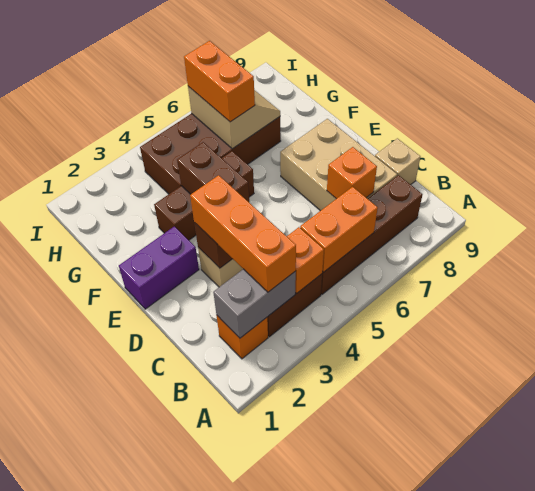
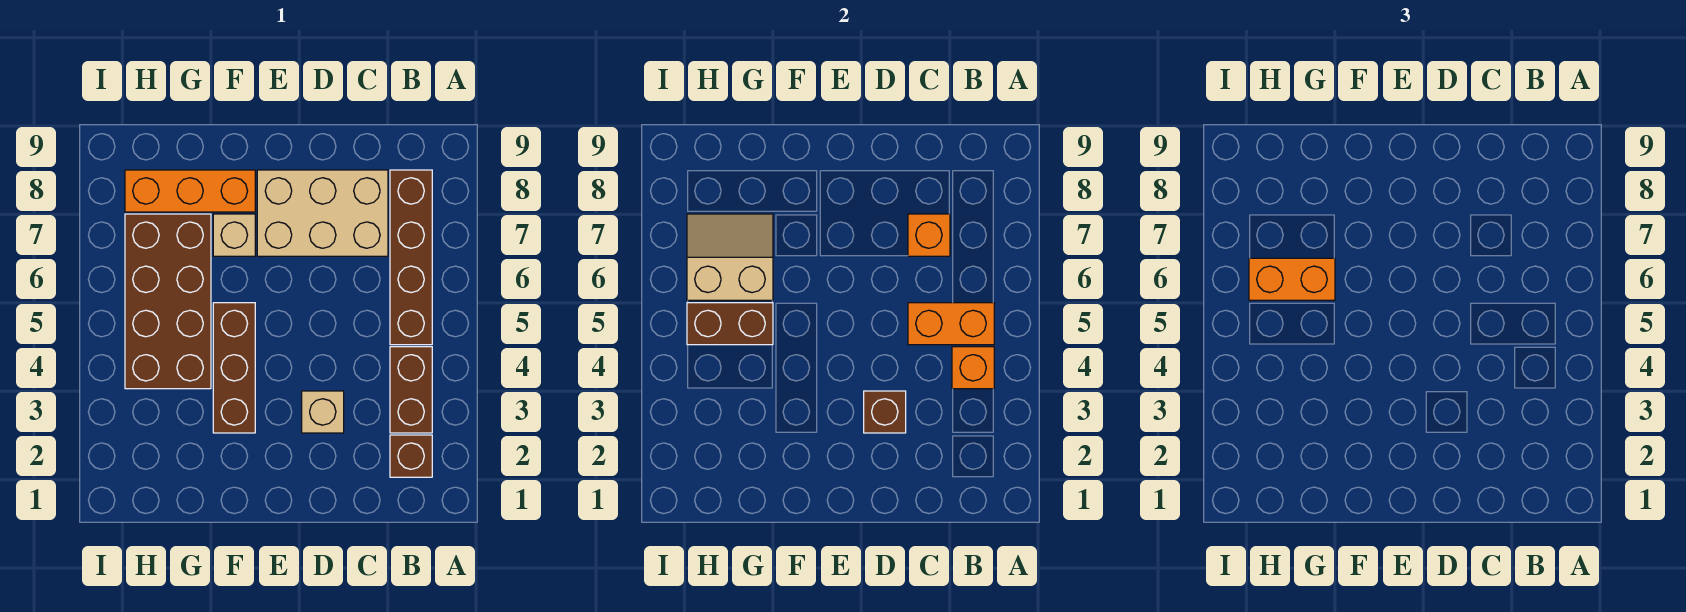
orange 1x1 brick [217,316,268,359] -> brown 1x1 brick [390,435,432,477]
grey 1x2 brick [213,269,296,338] -> none
orange 1x3 brick [190,175,296,292] -> orange 1x3 brick moved to [125,170,255,212]
orange 1x2 brick [300,187,378,272] -> orange 1x2 brick turned to [908,303,994,345]
tan 1x1 brick [375,138,420,185] -> tan 1x1 brick moved to [213,214,255,256]
purple 1x2 brick [119,227,199,309] -> none
brown 1x2 brick [177,142,249,202] -> brown 1x2 brick moved to [687,303,773,345]

